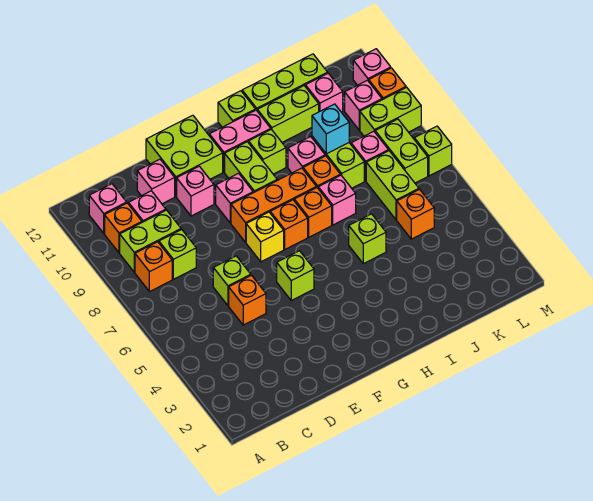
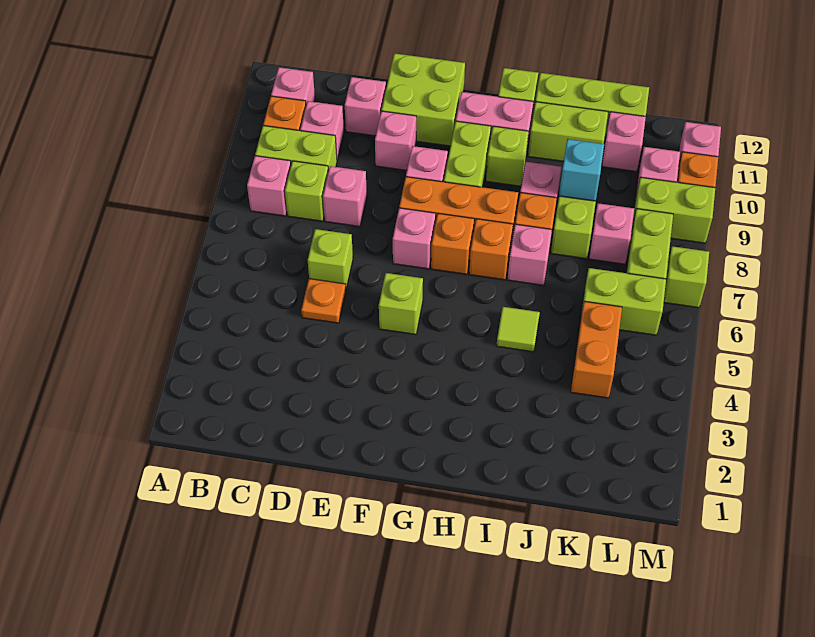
orange 1x1 brick [135,242,172,292] -> pink 1x1 brick [247,156,291,216]
orange 1x1 brick [229,275,266,325] -> orange 1x1 plate [301,279,346,323]
none -> pink 1x1 brick [323,166,367,227]
yellow 1x1 brick [246,212,284,262] -> pink 1x1 brick [393,208,436,269]
lime 1x1 brick [349,214,386,264] -> lime 1x1 tile [497,307,540,352]
orange 1x1 brick [397,189,434,239] -> orange 1x2 brick [571,301,622,398]
lime 1x2 brick [366,151,419,220] -> lime 1x2 brick turned to [581,268,666,335]

